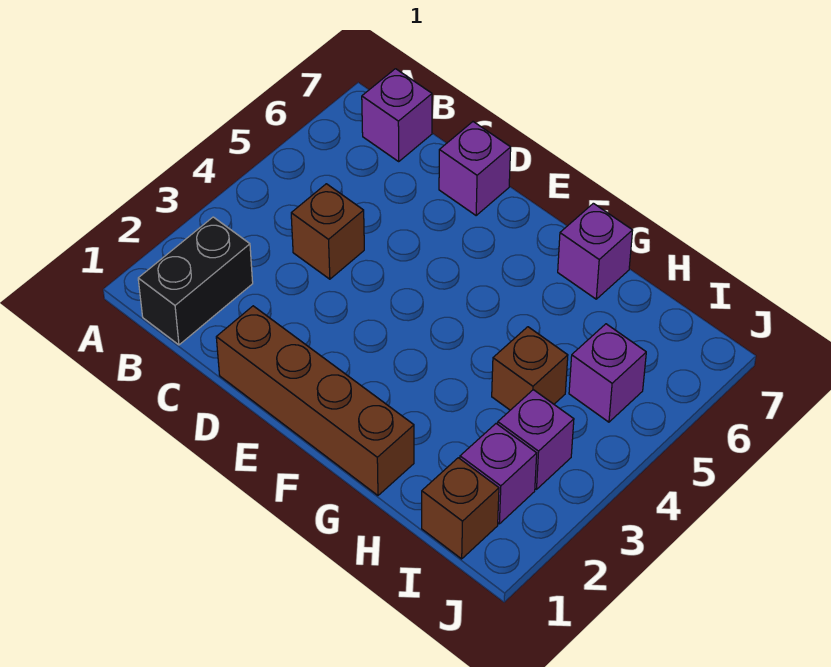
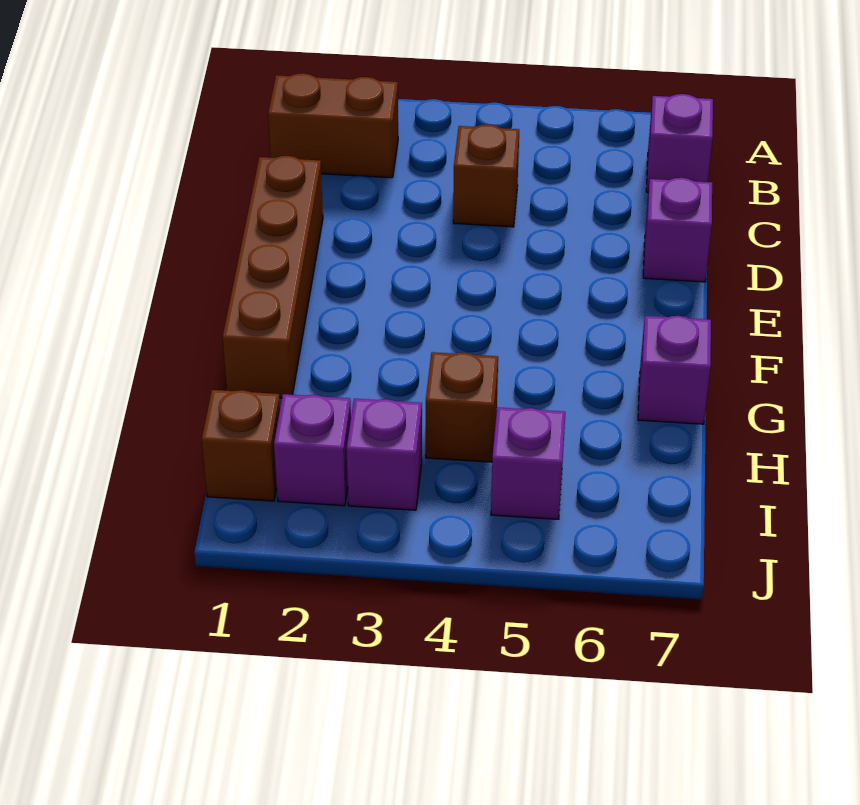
black 1x2 brick [138,217,253,345] -> brown 1x2 brick [268,73,398,178]

